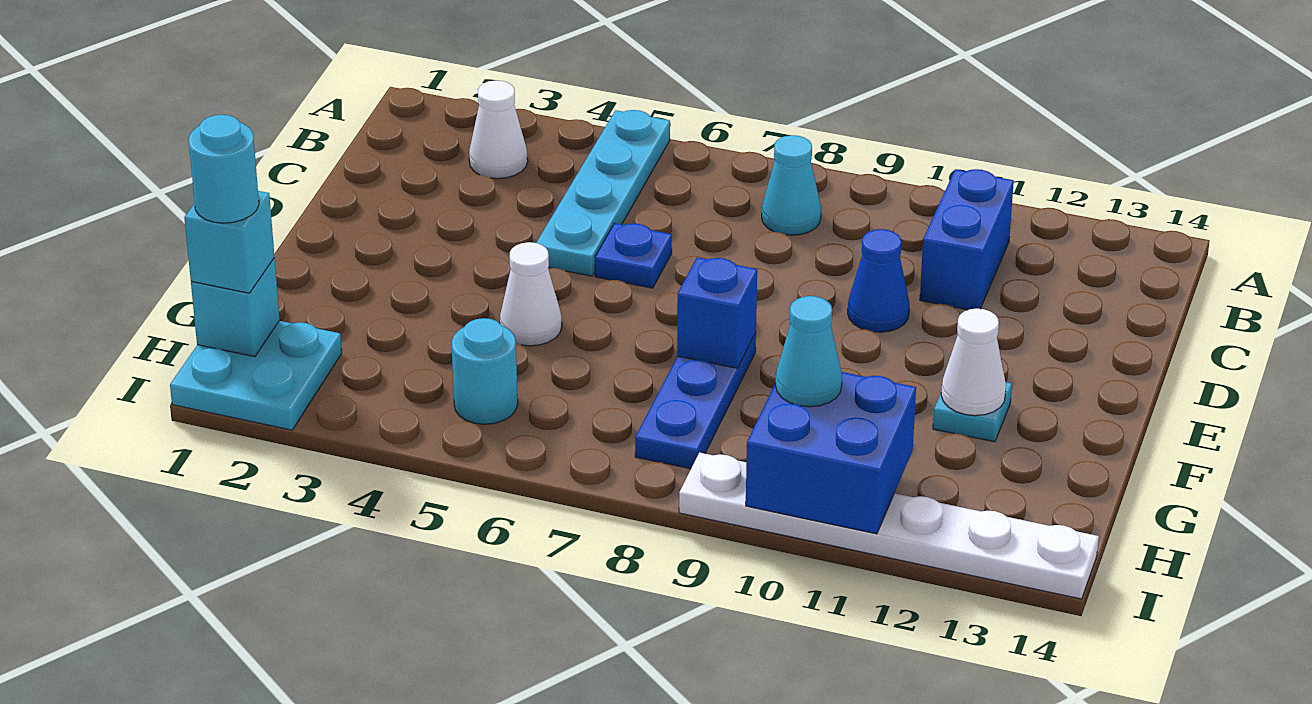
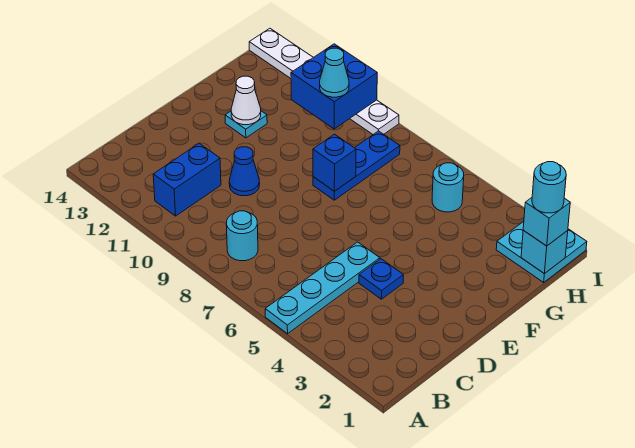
white 1x1 cone [469,80,528,179] -> none
cyan 1x1 cone [762,135,821,235] -> cyan 1x1 round brick [226,211,258,261]
blue 1x1 plate [595,223,672,288] -> blue 1x1 plate moved to [359,259,403,299]
white 1x1 cone [500,242,562,346] -> none

